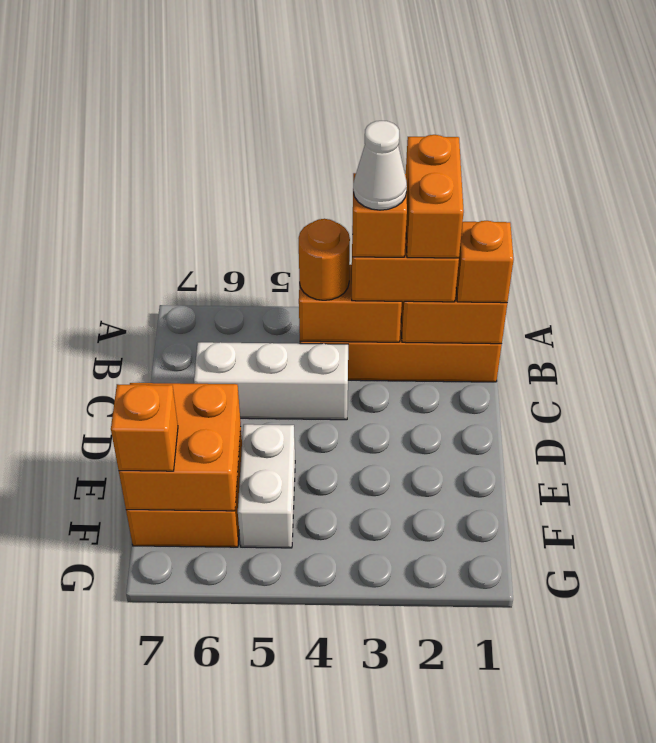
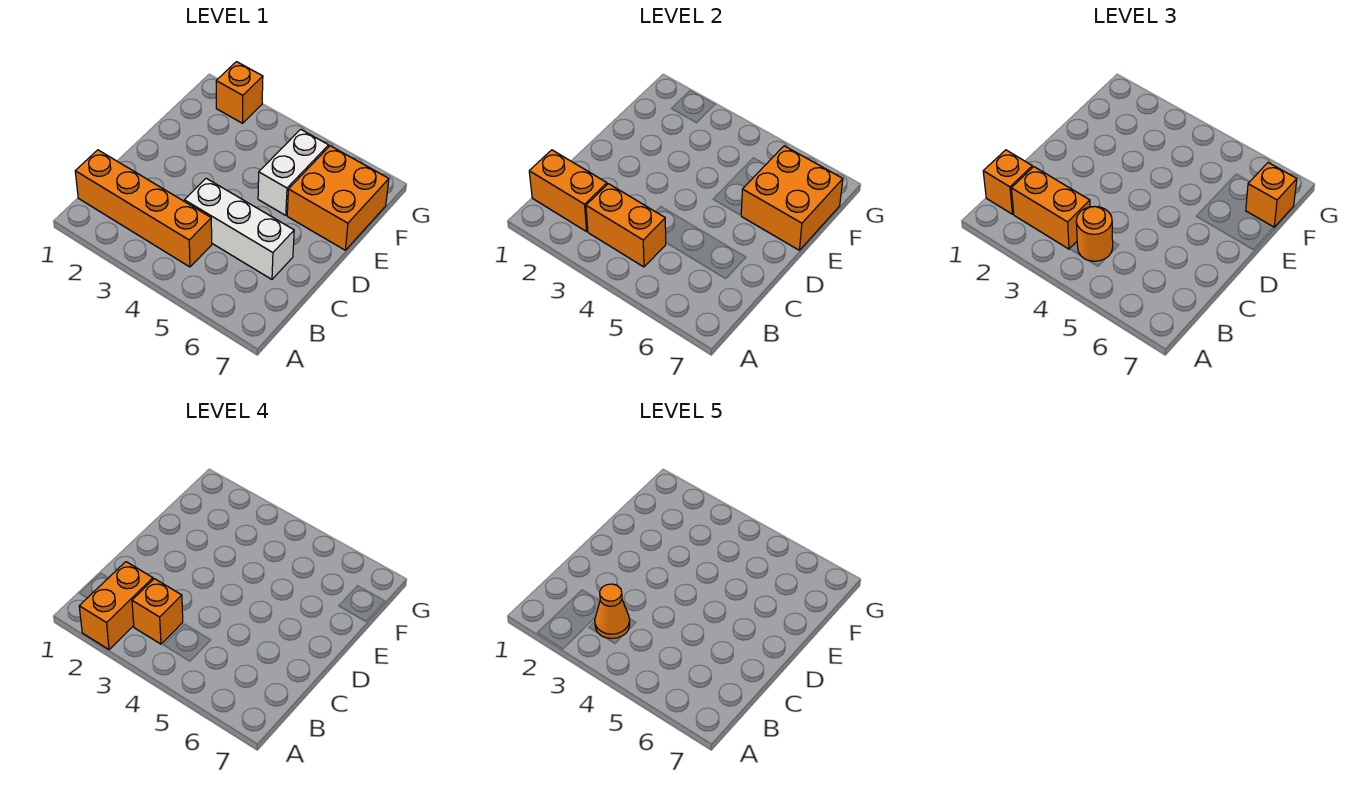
white 1x1 cone [353,121,407,210] -> orange 1x1 cone [595,584,630,639]
none -> orange 1x1 brick [216,62,263,123]

